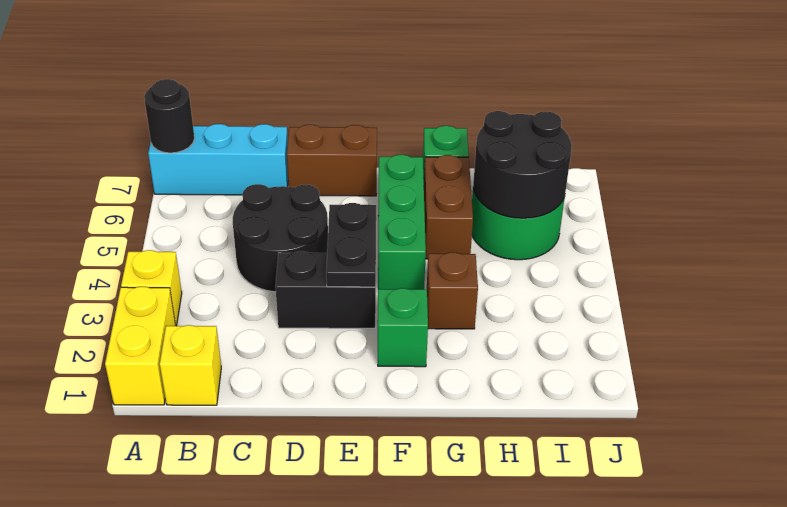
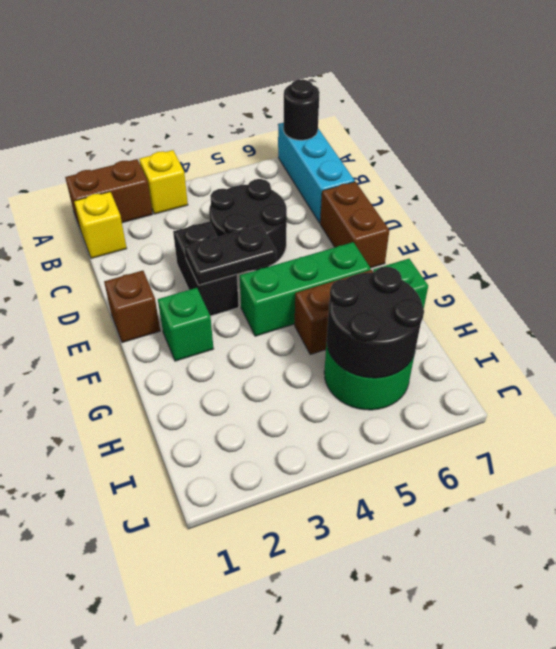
yellow 1x2 brick [105,287,176,405] -> brown 1x2 brick [65,159,153,230]
brown 1x1 brick [427,252,478,329] -> brown 1x1 brick moved to [104,271,160,343]

